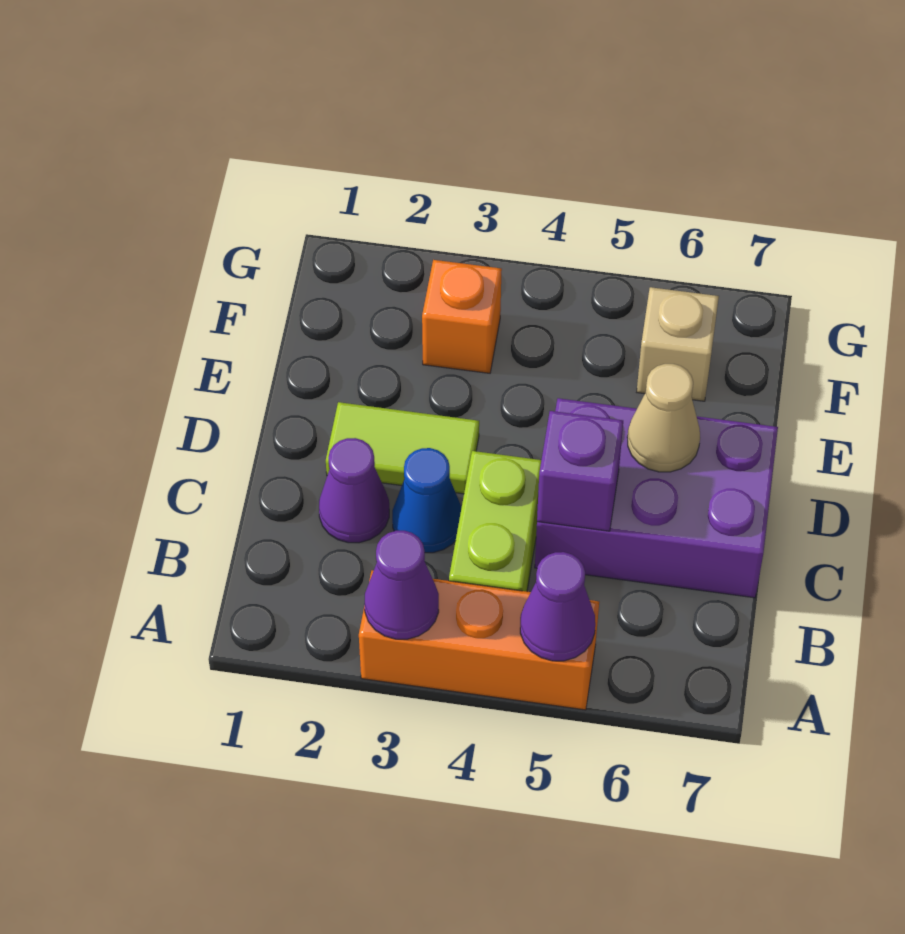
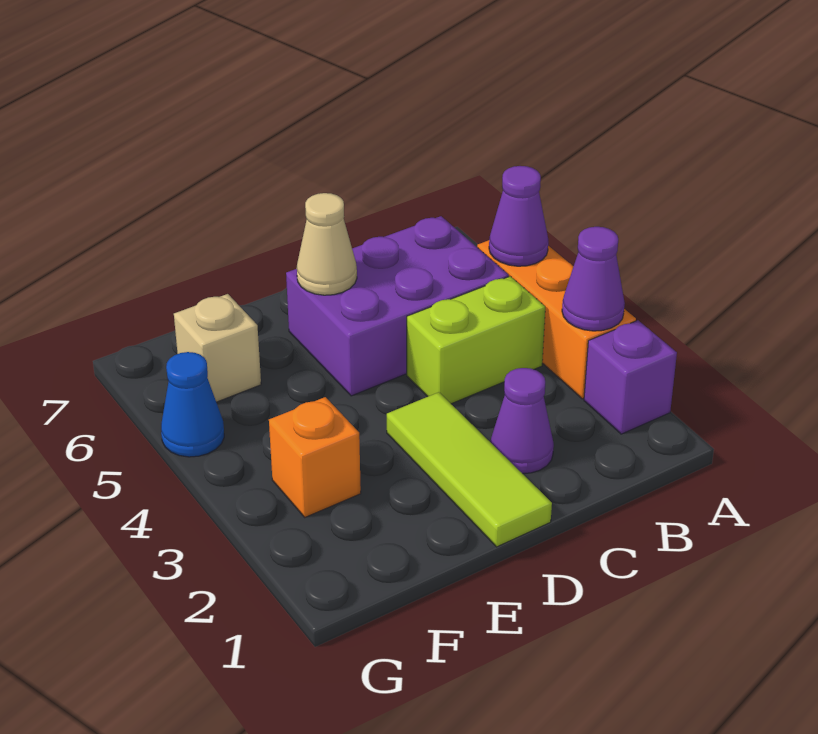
blue 1x1 cone [392,448,462,553] -> blue 1x1 cone moved to [161,352,224,457]
purple 2x3 brick [535,398,778,598] -> purple 2x3 brick turned to [286,216,509,396]
purple 1x1 brick [537,411,623,531] -> purple 1x1 brick moved to [584,320,677,434]
lime 1x2 tile [326,402,479,494] -> lime 1x3 tile [387,392,552,547]

